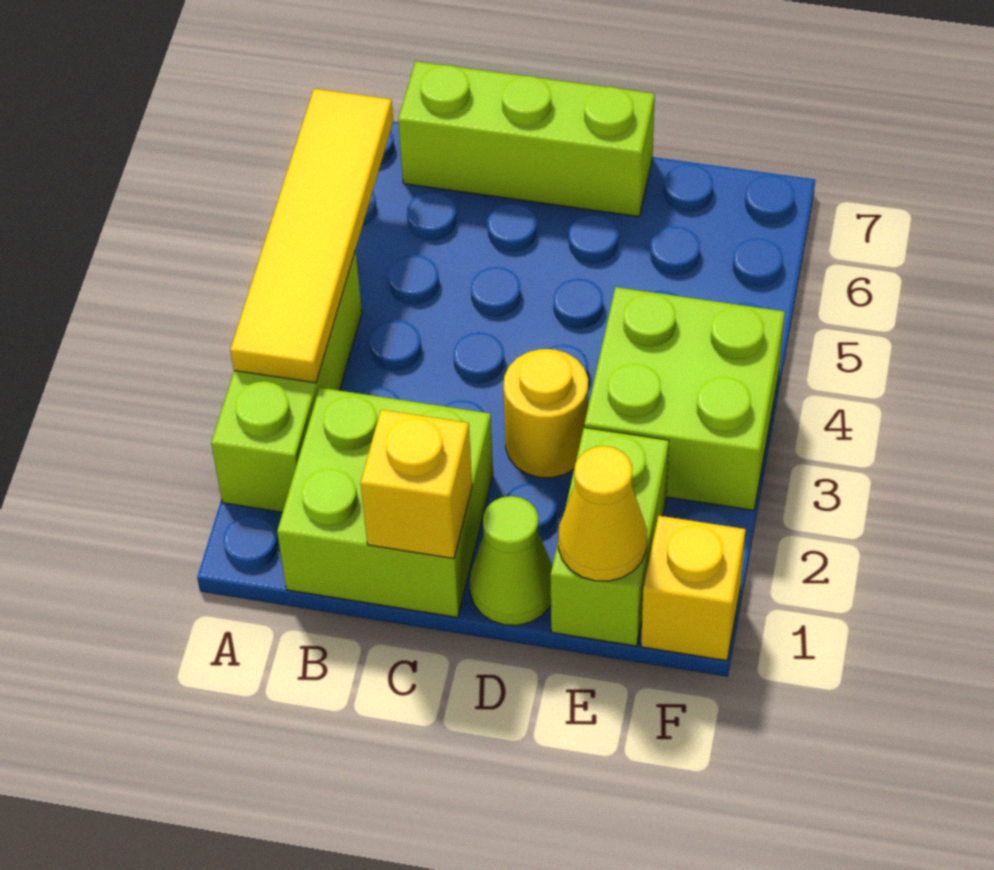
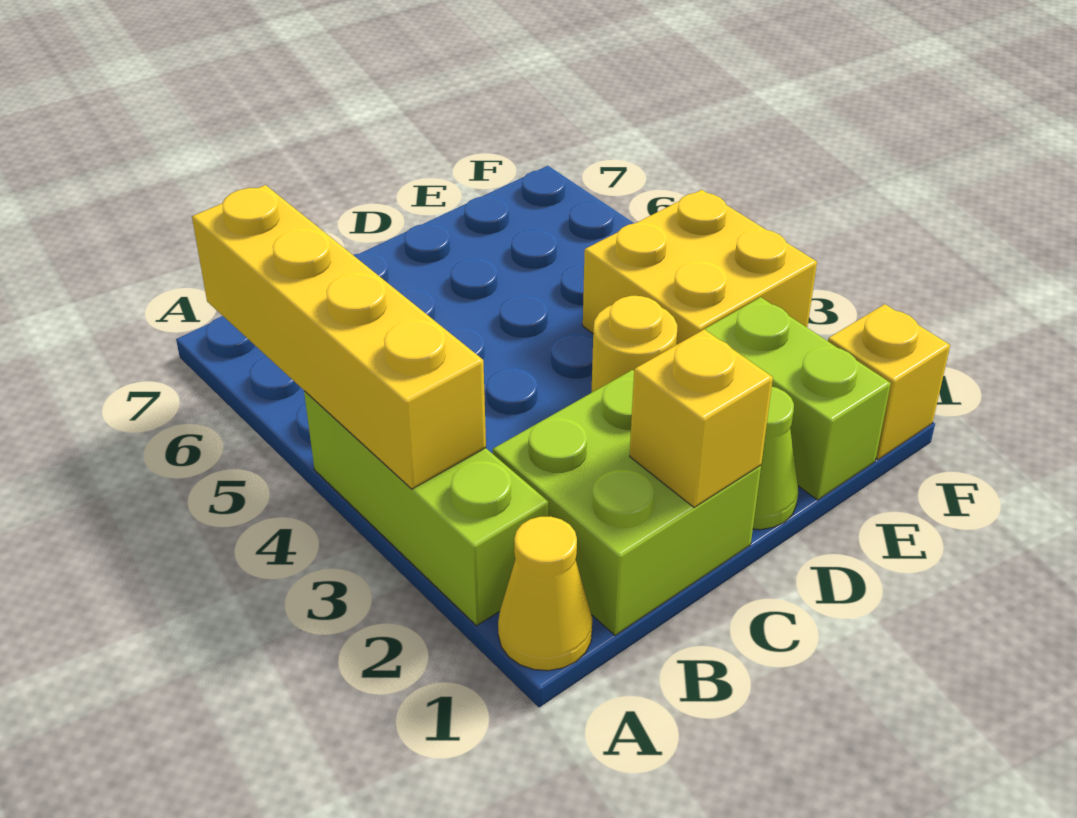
yellow 1x4 tile [230,89,393,383] -> yellow 1x4 brick [192,185,486,489]
lime 1x3 brick [398,61,655,217] -> none
yellow 1x1 cone [558,446,647,581] -> yellow 1x1 cone moved to [498,517,592,671]
lime 2x2 brick [584,287,785,510] -> yellow 2x2 brick [583,190,817,345]

